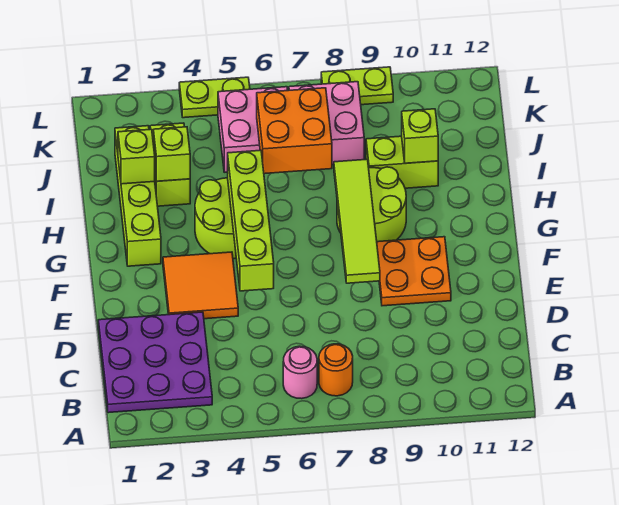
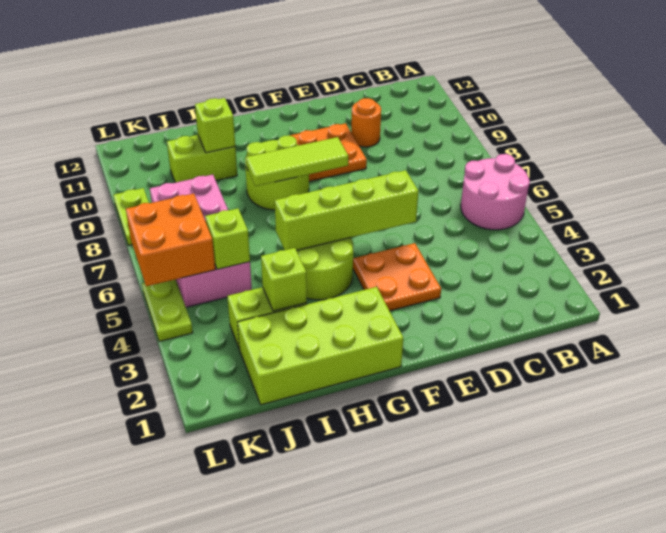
purple 3x3 plate [98,312,212,413] -> none
pink 1x1 round brick [283,346,317,399] -> pink 2x2 round brick [461,154,530,230]
orange 1x1 round brick [319,344,353,396] -> orange 1x1 round brick moved to [351,98,381,147]
orange 2x2 tile [163,252,238,319] -> orange 2x2 plate [353,243,441,311]
lime 1x4 tile [334,159,380,283] -> lime 1x3 tile [246,137,348,186]
lime 1x4 brick [115,126,161,266] -> lime 2x4 brick [238,287,403,405]
lime 1x1 brick [118,129,155,184] -> lime 1x1 brick moved to [205,208,250,269]
orange 2x2 brick [257,88,332,174] -> orange 2x2 brick moved to [126,194,215,286]
lime 1x2 brick [366,136,438,188] -> lime 1x2 brick turned to [167,135,237,183]

